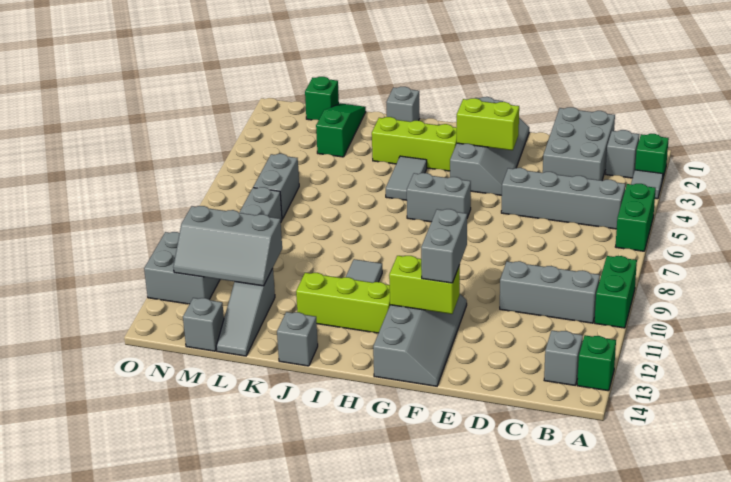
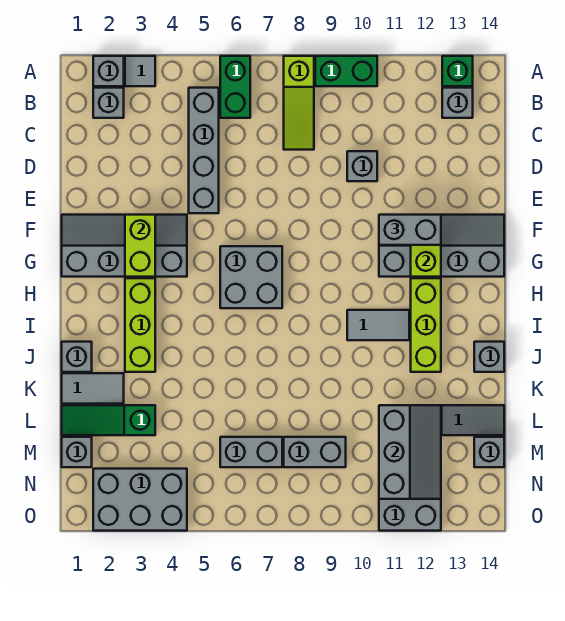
green 1x1 brick [635,134,669,181] -> grey 1x1 brick [93,56,124,86]
green 1x2 brick [615,184,656,251] -> green 1x2 brick turned to [220,56,250,118]
none -> lime 1x3 slope [284,56,314,150]
grey 1x3 brick [500,261,600,323] -> grey 1x1 brick [347,151,377,181]
grey 2x3 brick [543,107,615,181] -> grey 2x3 brick moved to [93,469,187,531]
grey 1x2 brick [407,173,471,222] -> grey 2x2 brick [220,246,282,308]
grey 1x2 tile [386,156,427,200] -> grey 1x2 tile moved to [62,373,124,404]
green 1x1 brick [305,77,339,120] -> grey 1x1 brick [62,437,92,467]

